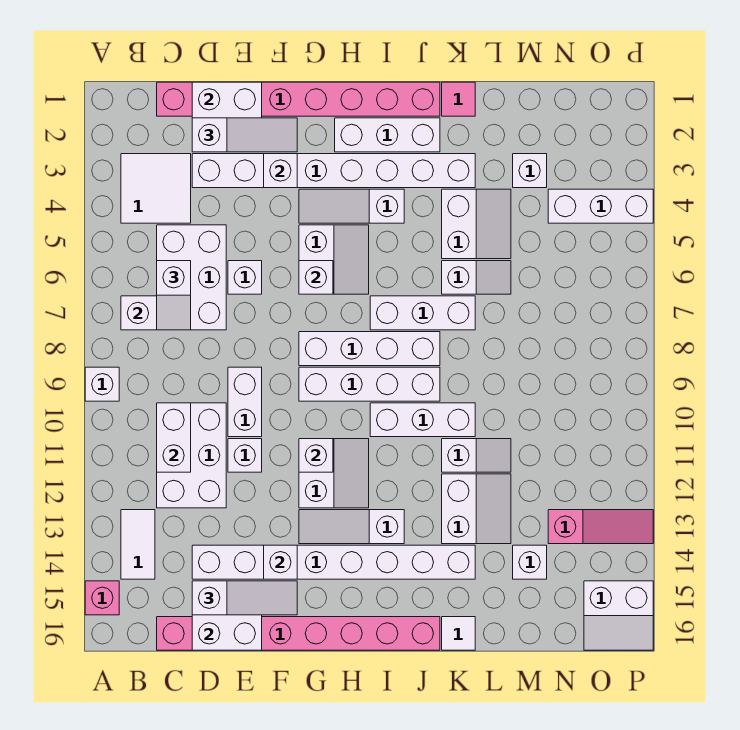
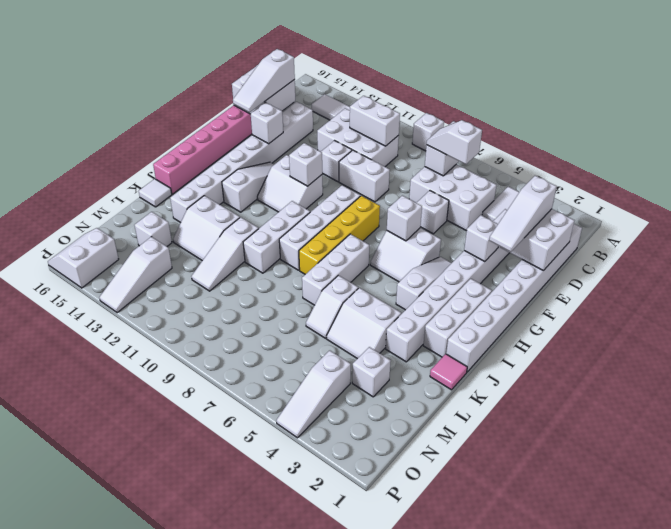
pink 1x1 brick [85,581,119,615] -> none
pink 1x8 brick [157,82,440,116] -> white 1x8 brick [446,224,582,372]
white 1x4 brick [299,332,440,366] -> yellow 1x4 brick [299,196,380,274]
white 1x2 slope [442,439,511,472] -> white 1x3 slope [192,217,258,291]
white 1x3 brick [548,189,653,223] -> white 1x3 slope [276,351,351,438]
pink 1x3 slope [548,510,653,544] -> white 1x3 slope [99,237,172,313]

